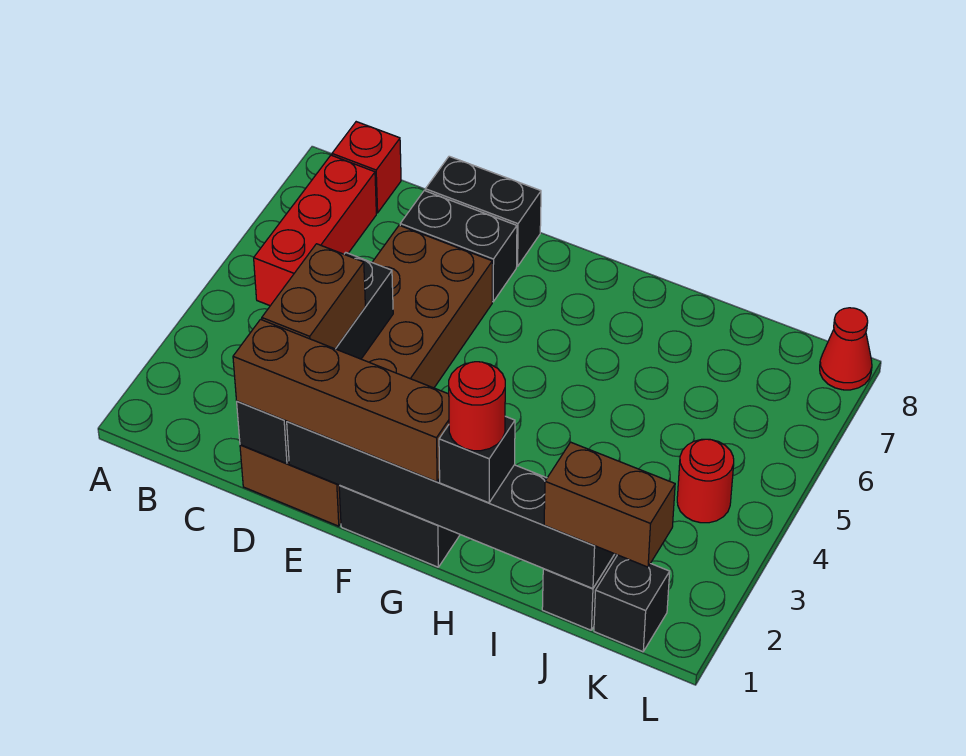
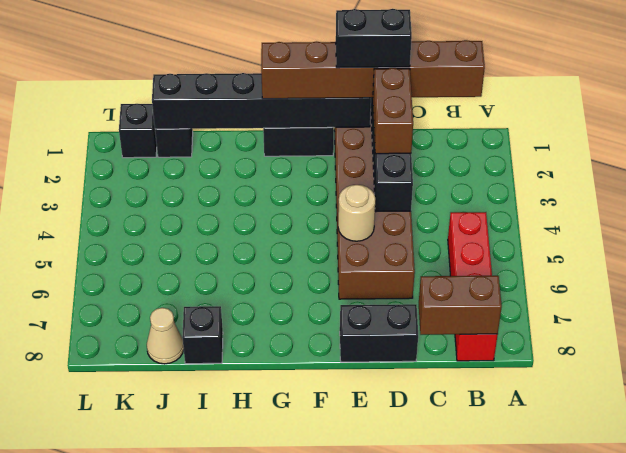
brown 1x4 brick [233,320,449,482] -> brown 1x6 brick [261,40,485,99]
black 1x2 brick [400,191,517,302] -> black 1x2 brick moved to [336,9,412,68]
none -> tan 1x1 round brick [338,185,375,241]
black 1x1 brick [439,416,515,503] -> black 1x1 brick moved to [182,306,223,364]
red 1x1 round brick [449,362,505,451] -> none
brown 1x2 brick [544,442,675,567] -> brown 1x2 brick moved to [419,276,502,335]
none -> tan 1x1 cone [147,308,184,364]
red 1x1 round brick [677,439,734,523] -> none
red 1x1 cone [820,308,872,390] -> none

